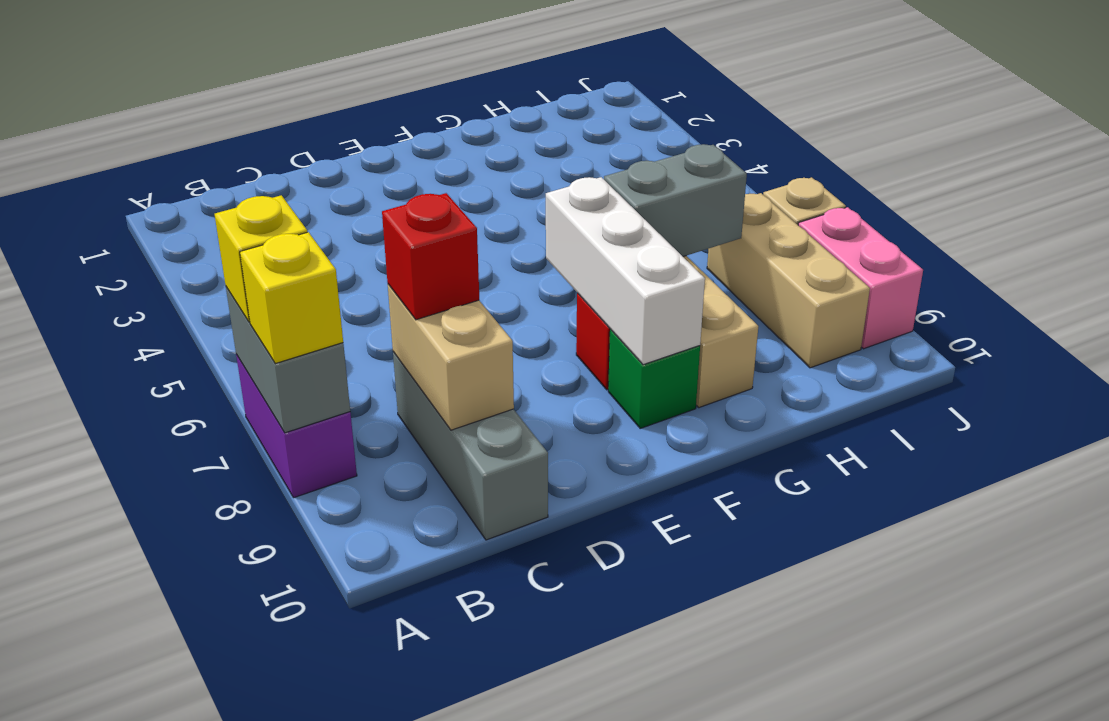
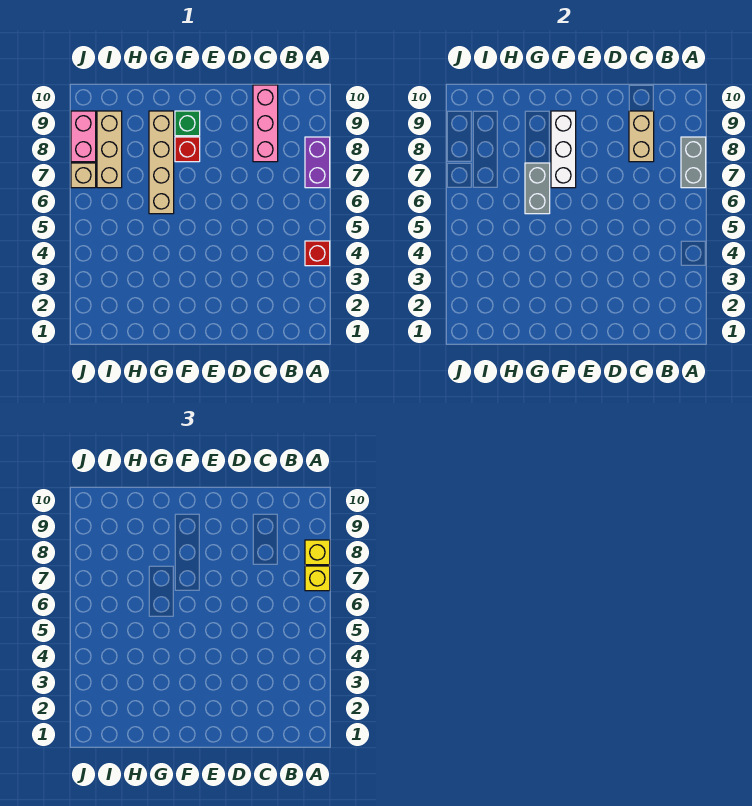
grey 1x3 brick [393,352,548,540] -> pink 1x3 brick [253,85,278,162]
red 1x1 brick [382,193,479,320] -> red 1x1 brick moved to [305,241,330,266]
grey 1x2 brick [604,144,747,256] -> grey 1x2 brick turned to [525,163,550,214]

